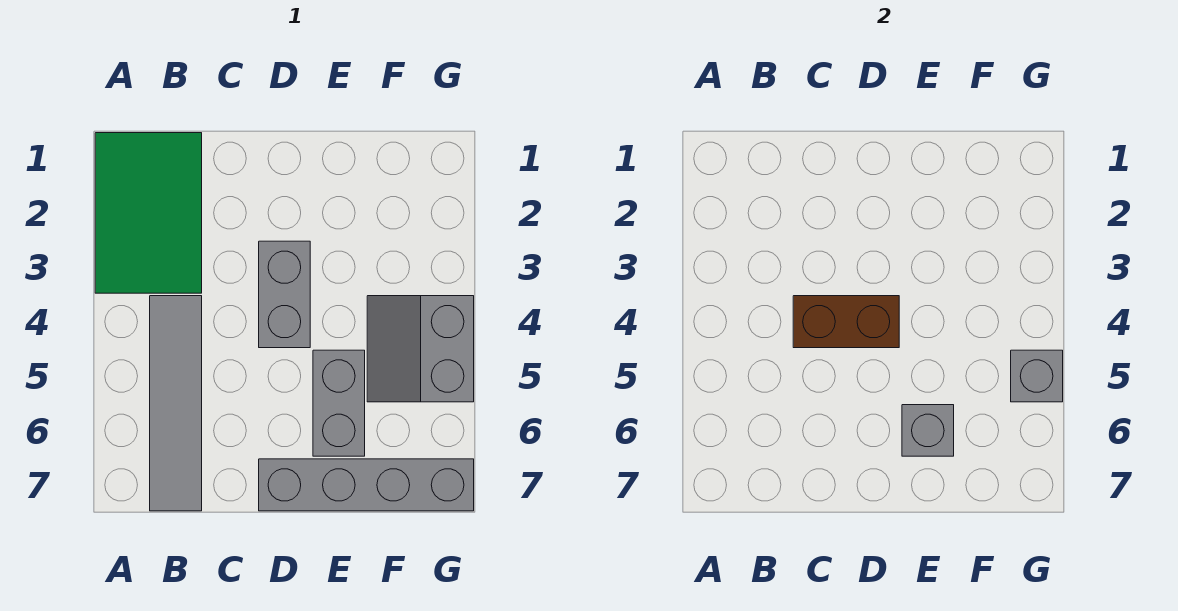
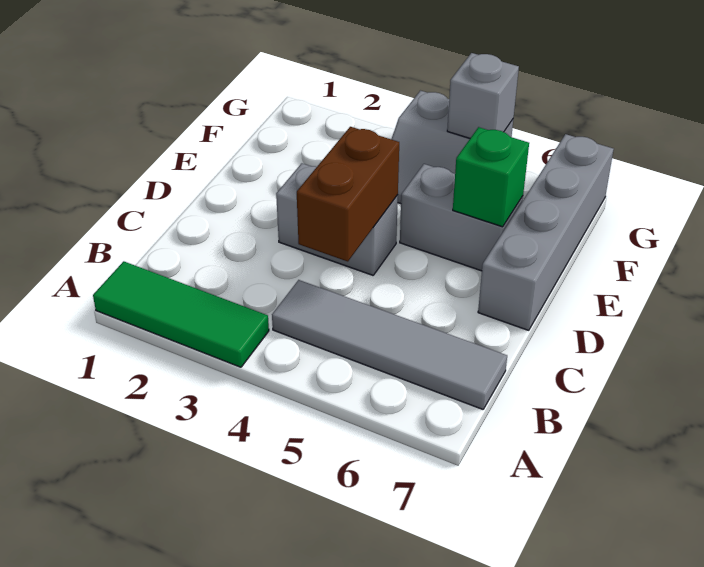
green 2x3 tile [95,133,202,293] -> green 1x3 tile [93,261,269,367]
grey 1x1 brick [902,405,954,456] -> green 1x1 brick [453,127,529,227]

